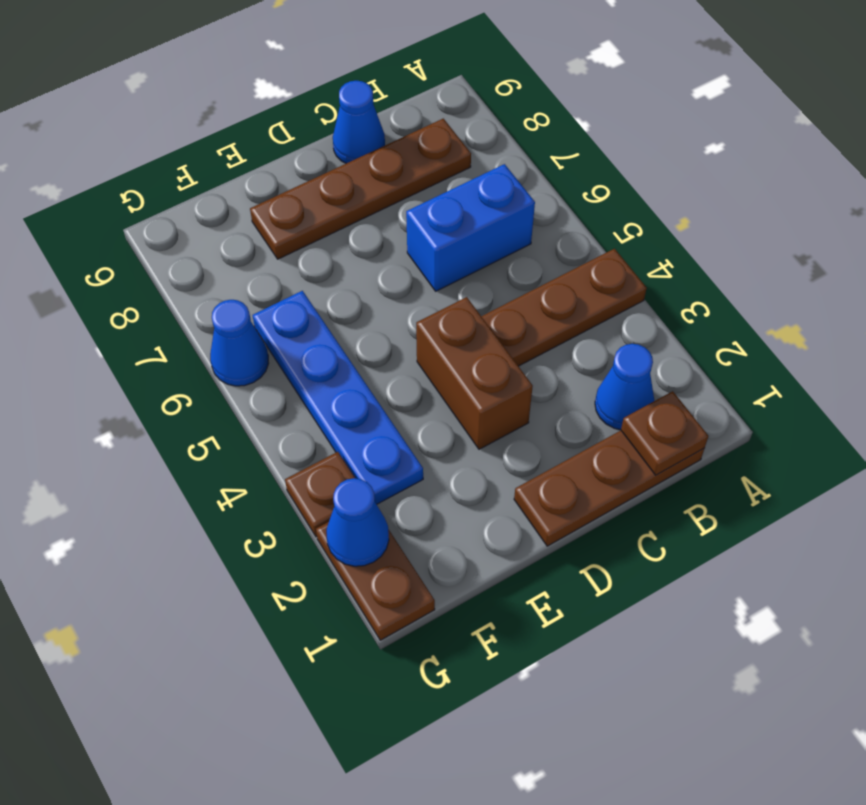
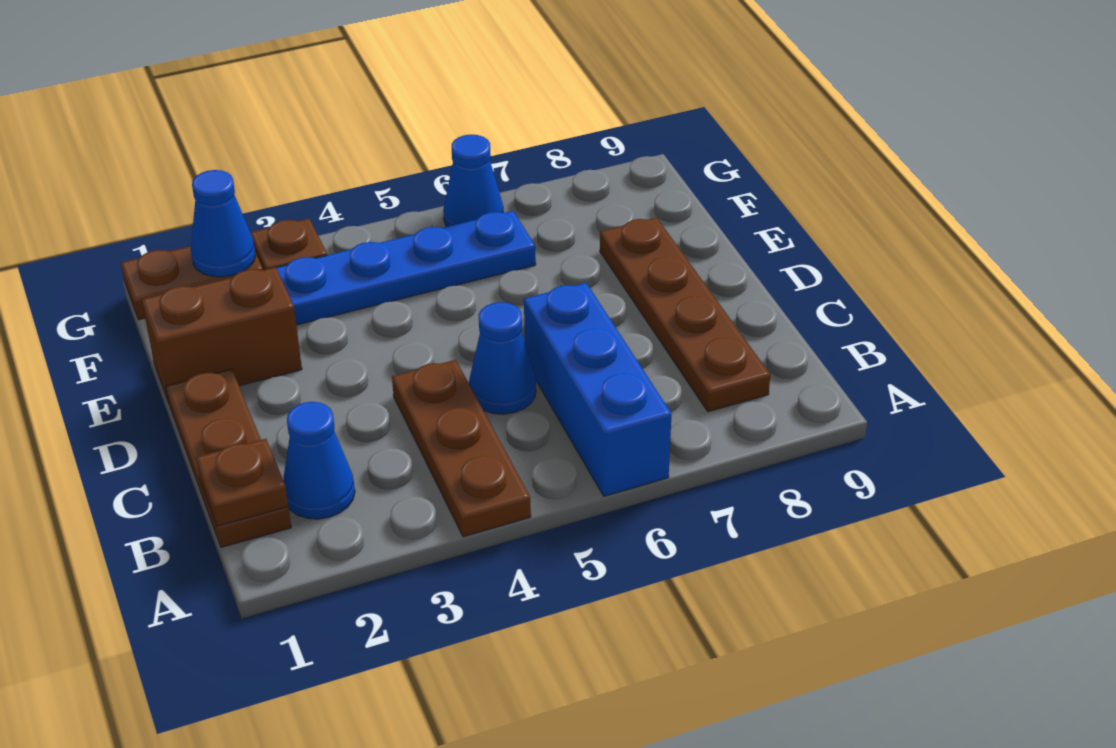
blue 1x2 brick [406,164,535,291] -> blue 1x3 brick [524,283,671,496]
blue 1x1 cone [333,81,385,163] -> blue 1x1 cone moved to [469,302,536,414]
brown 1x2 brick [416,297,533,449] -> brown 1x2 brick moved to [142,267,302,403]

